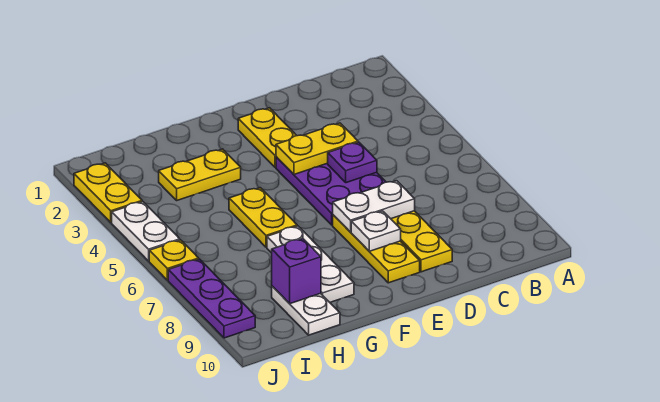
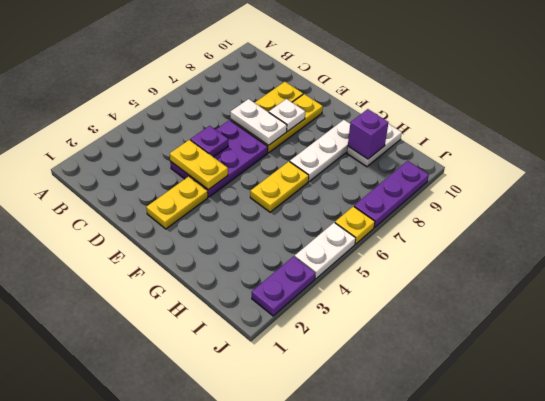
yellow 1x2 plate [159,149,241,200] -> none
yellow 1x2 plate [74,163,142,223] -> purple 1x2 plate [252,256,315,316]

